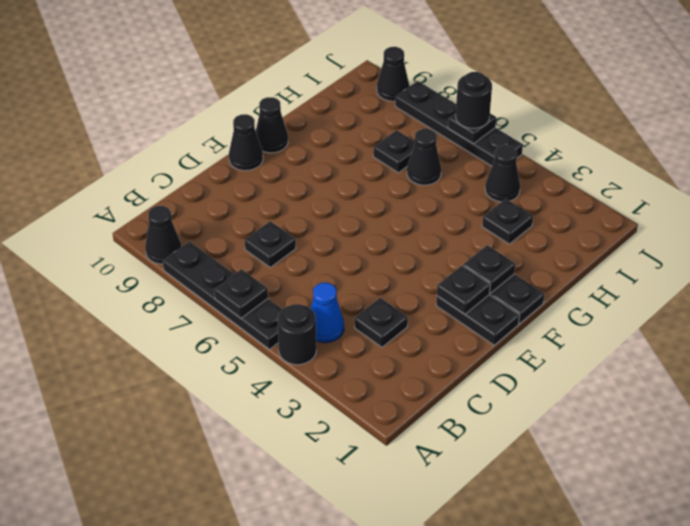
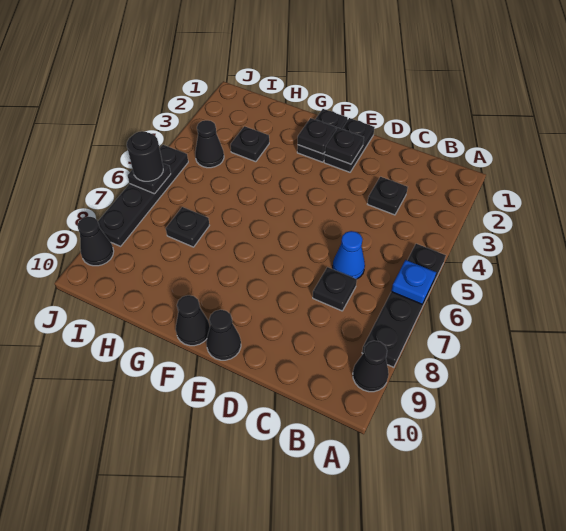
black 1x1 round brick [277,304,316,365] -> none
black 1x1 plate [214,269,268,318] -> blue 1x1 plate [391,260,436,304]
blue 1x1 cone [310,283,344,343] -> blue 1x1 cone moved to [333,231,365,279]
black 1x1 cone [407,129,441,185] -> none

